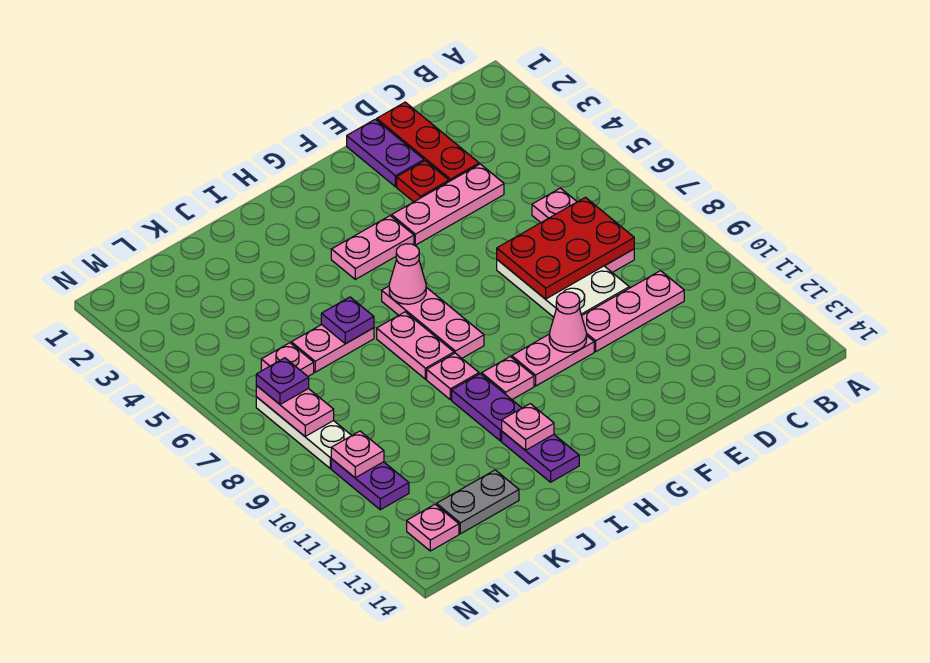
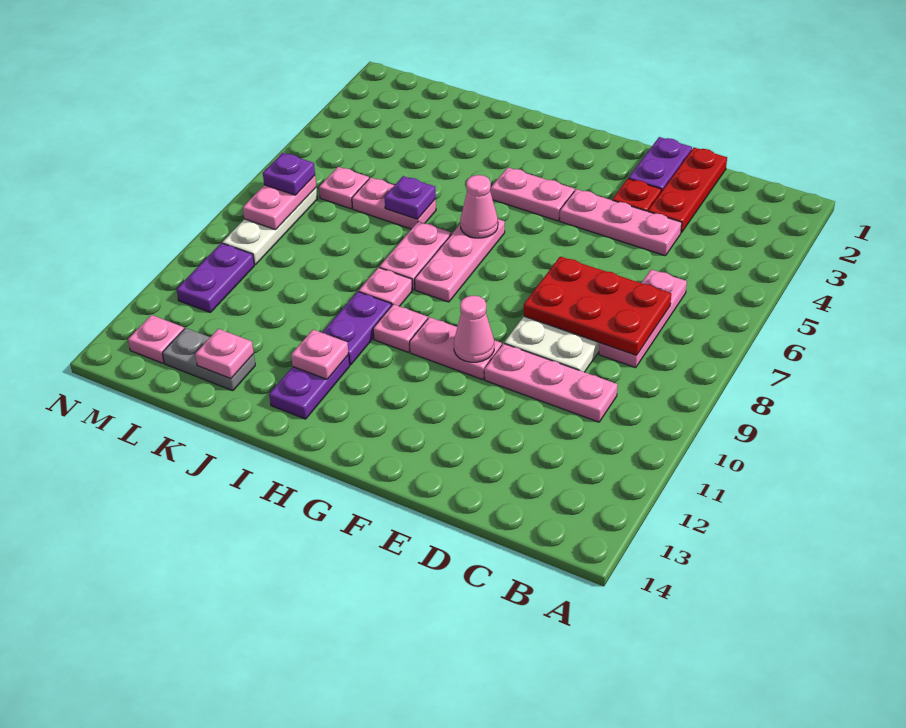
pink 1x1 plate [331,431,384,478] -> pink 1x1 plate moved to [195,329,254,379]

